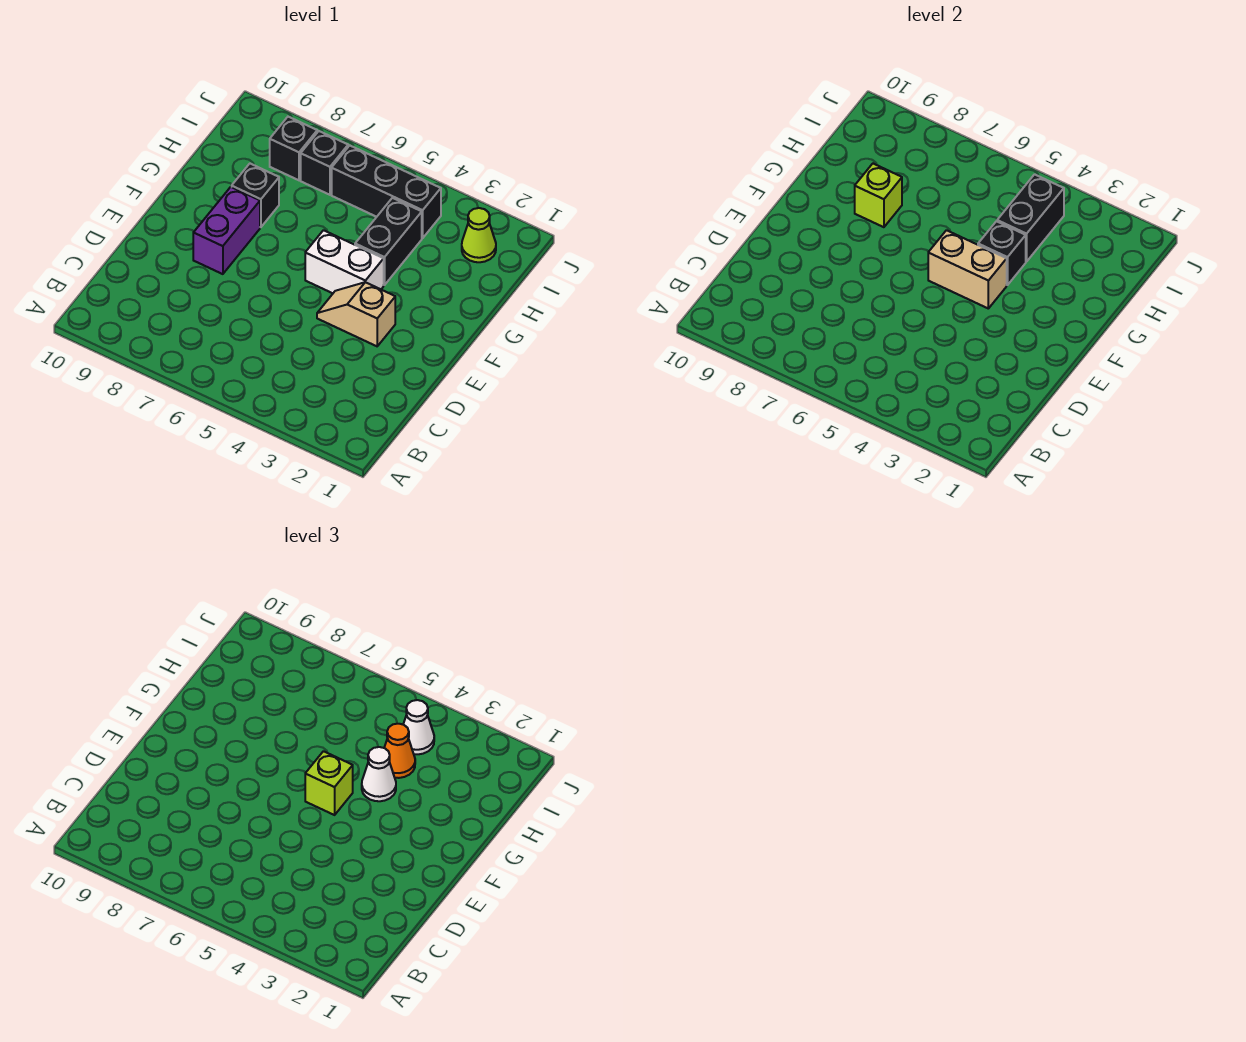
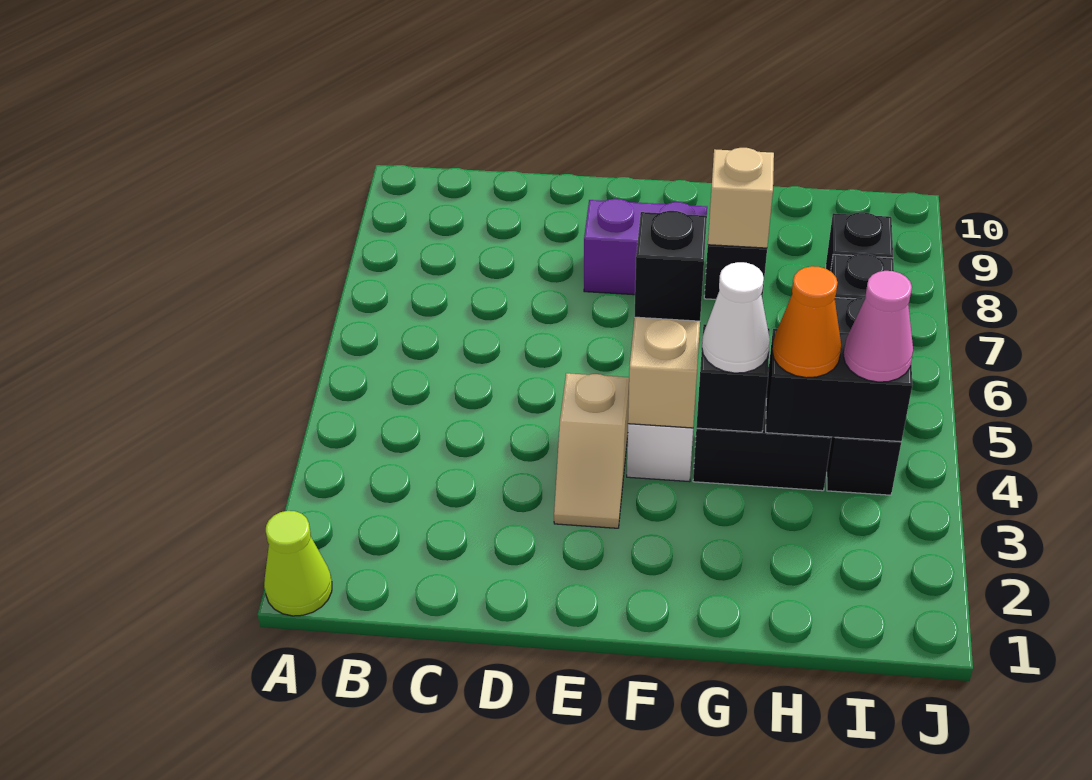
tan 1x2 slope [317,282,395,346] -> tan 1x2 slope turned to [554,373,629,528]
lime 1x1 brick [305,751,353,815] -> black 1x1 brick [634,211,707,321]
lime 1x1 brick [855,164,902,227] -> tan 1x1 brick [708,148,774,248]
lime 1x1 cone [462,208,496,262] -> lime 1x1 cone moved to [264,511,332,616]
white 1x1 cone [403,700,434,754] -> pink 1x1 cone [843,271,913,382]

